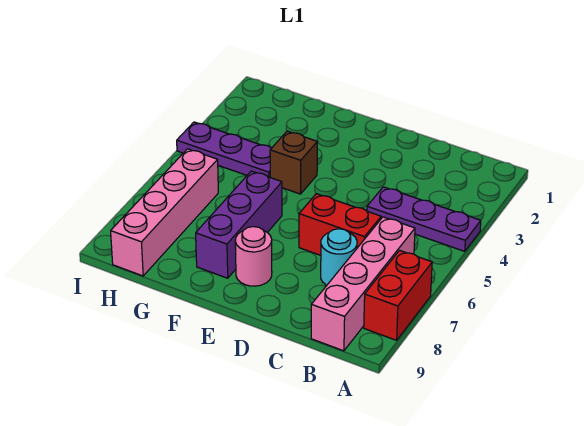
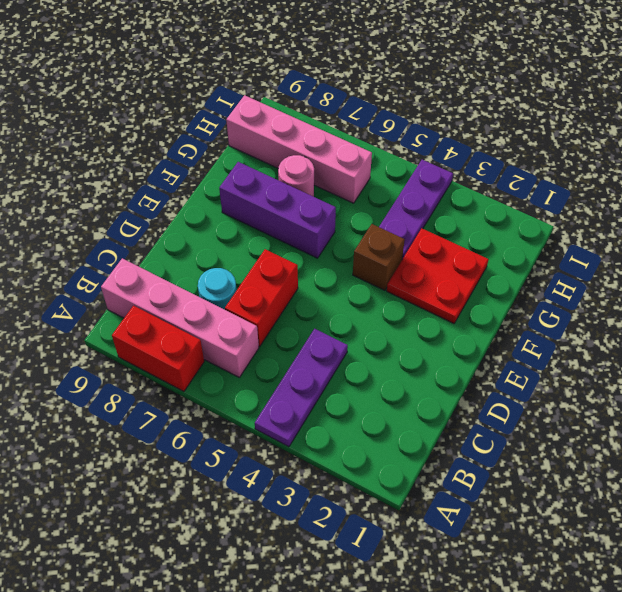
pink 1x1 round brick [235,227,272,286] -> pink 1x1 round brick moved to [278,155,314,197]
none -> red 2x2 plate [387,228,489,324]

